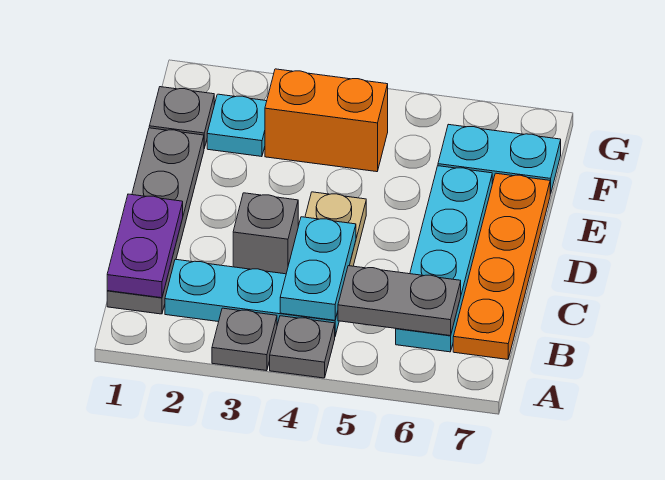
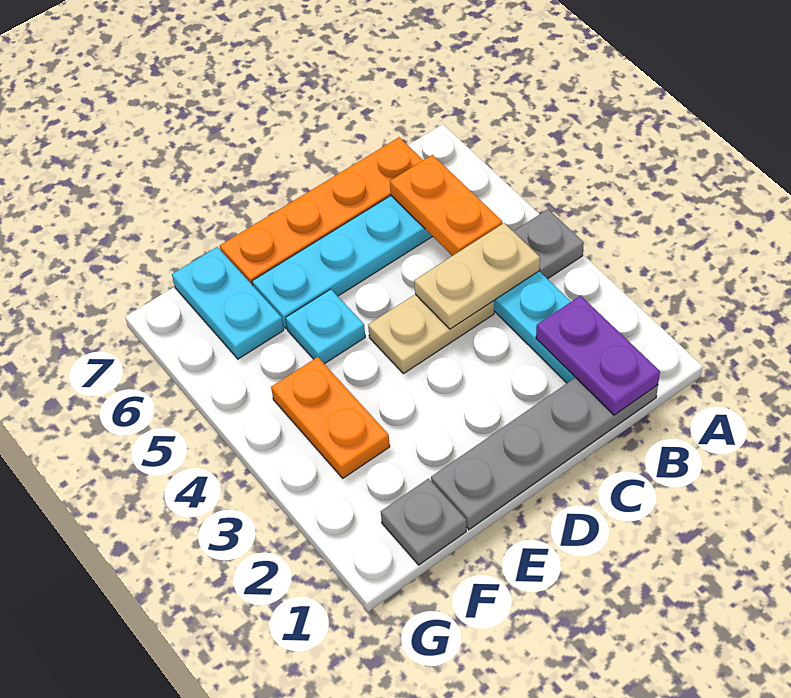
grey 1x1 plate [212,308,277,371] -> none
purple 1x2 plate [107,194,183,298] -> purple 1x2 plate turned to [536,296,660,415]
cyan 1x2 plate [280,217,356,320] -> tan 1x2 plate [414,223,540,329]
grey 1x2 plate [338,266,461,336] -> orange 1x2 plate [390,155,502,256]
grey 1x1 brick [233,193,298,274] -> none
cyan 1x1 plate [207,94,267,157] -> cyan 1x1 plate moved to [286,289,365,364]
orange 1x2 brick [265,69,388,172] -> orange 1x2 plate [271,357,390,478]

